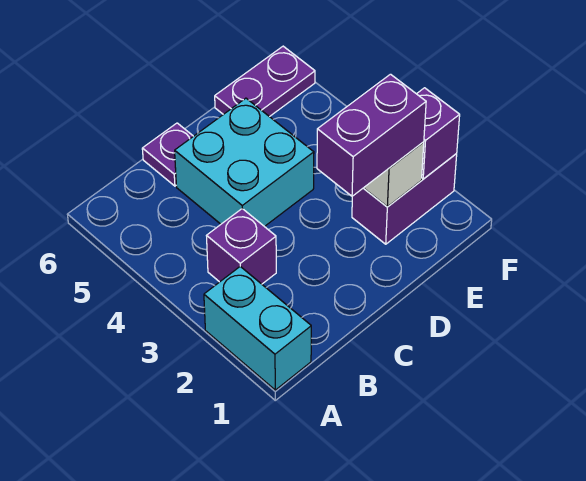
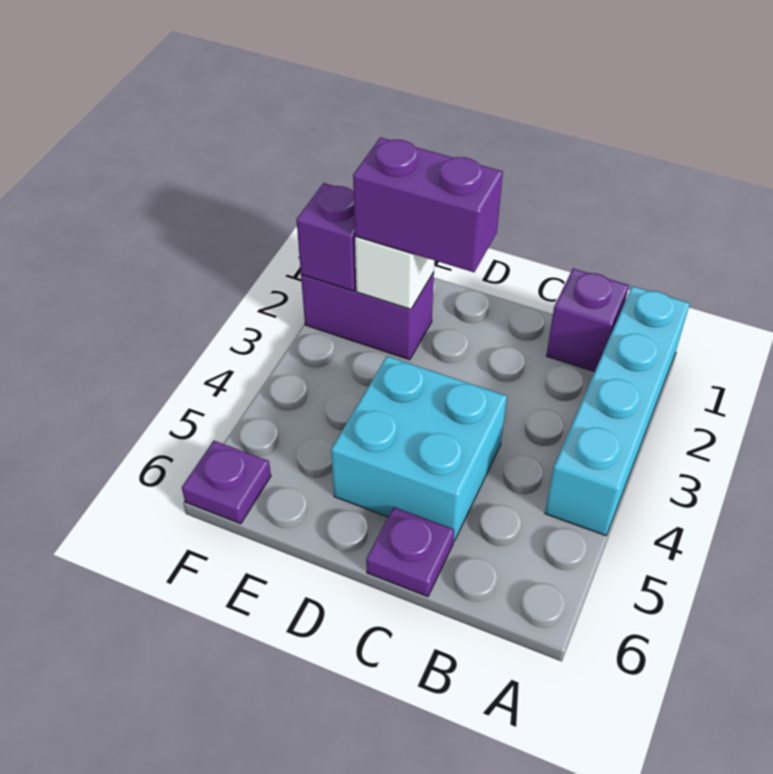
cyan 1x2 brick [204,267,311,390] -> cyan 1x4 brick [545,286,690,536]
purple 1x1 brick [207,209,276,284] -> purple 1x1 brick moved to [546,269,629,372]
purple 1x2 plate [215,46,315,117] -> purple 1x1 plate [182,441,271,524]

